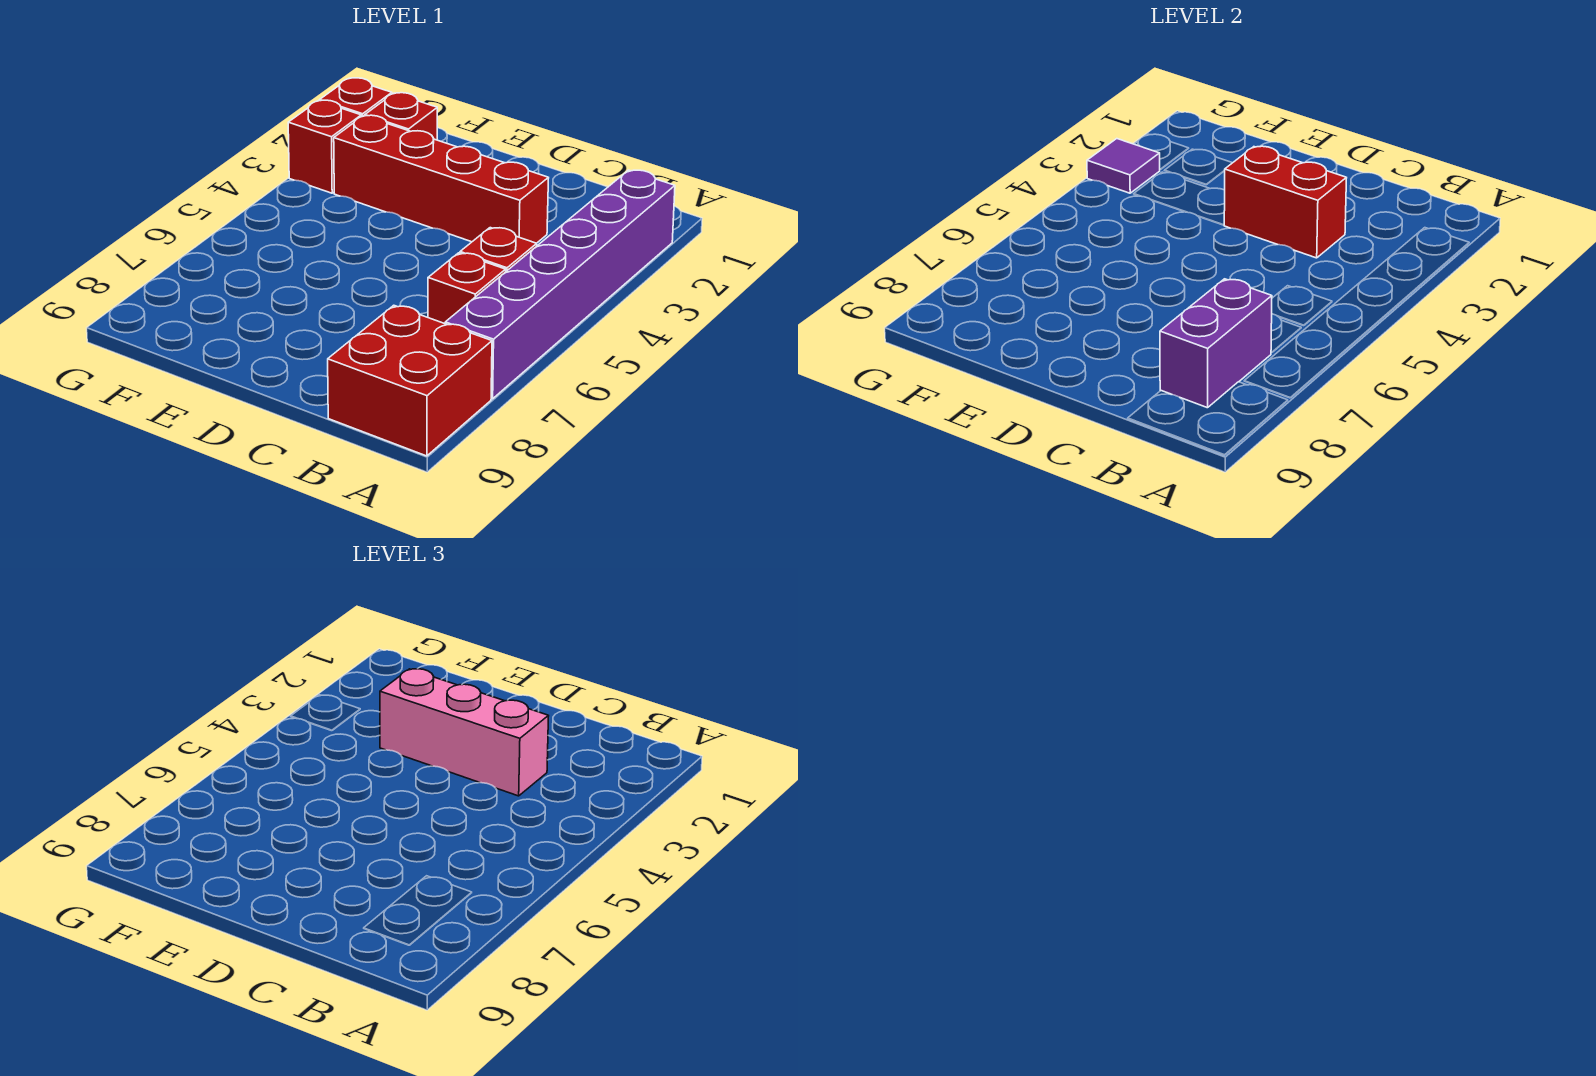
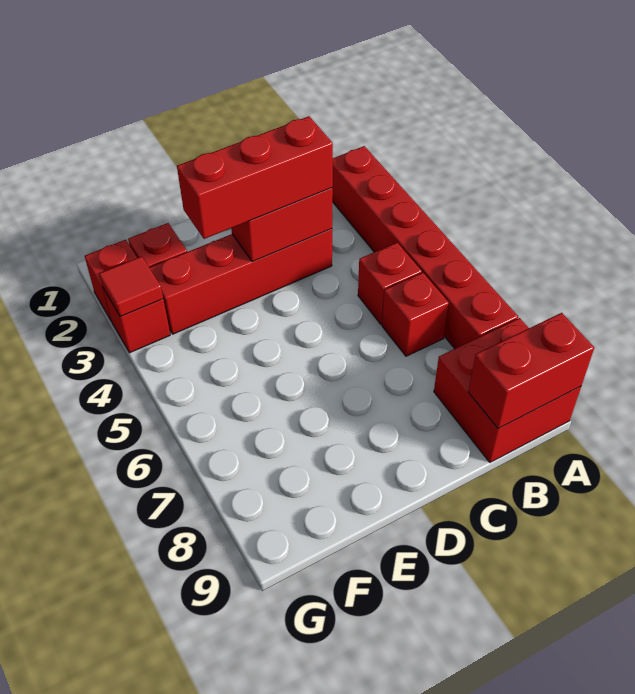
purple 1x6 brick [445,170,675,399] -> red 1x6 brick [332,146,518,349]
none -> red 1x2 brick [469,313,594,429]
purple 1x2 brick [1160,279,1272,408] -> none
pink 1x3 brick [380,669,548,796] -> red 1x3 brick [177,116,333,239]
purple 1x1 tile [1087,139,1160,193] -> red 1x1 tile [99,256,163,317]

